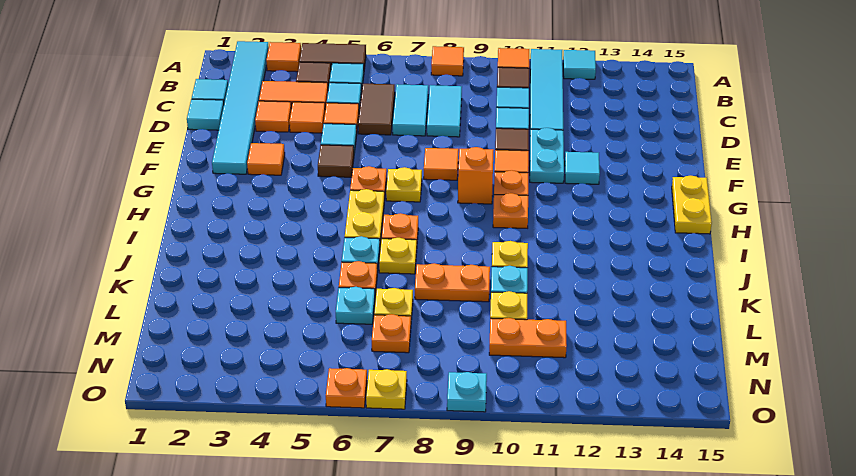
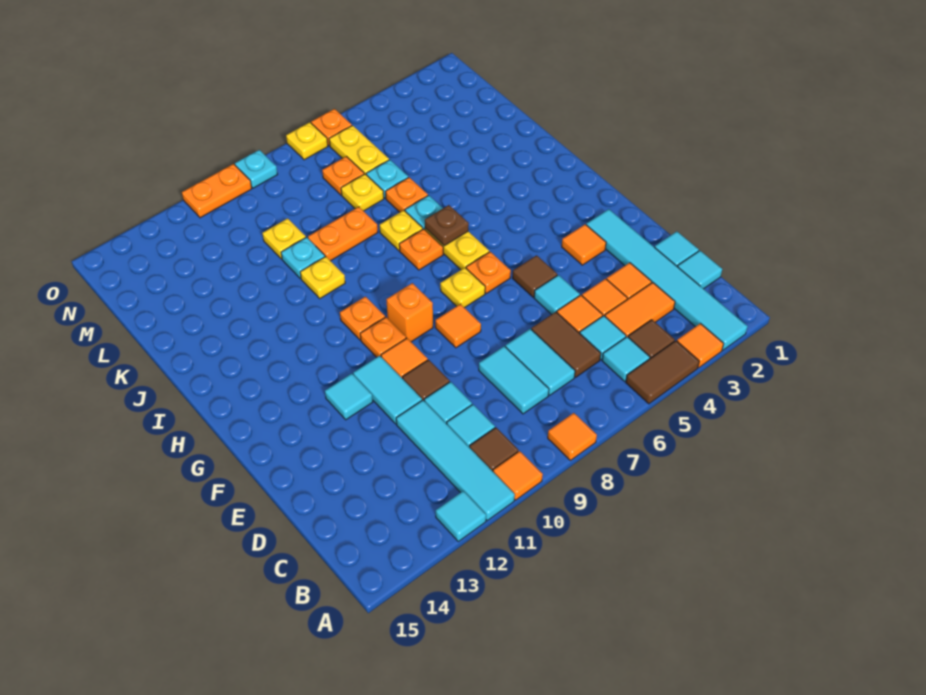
cyan 1x2 plate [530,128,564,183] -> cyan 1x2 tile [353,356,422,424]
yellow 1x2 plate [672,176,712,234] -> yellow 1x2 plate moved to [329,125,389,174]
none -> brown 1x1 plate [425,205,469,246]
orange 1x2 plate [489,318,567,358] -> orange 1x2 plate moved to [182,164,252,218]

